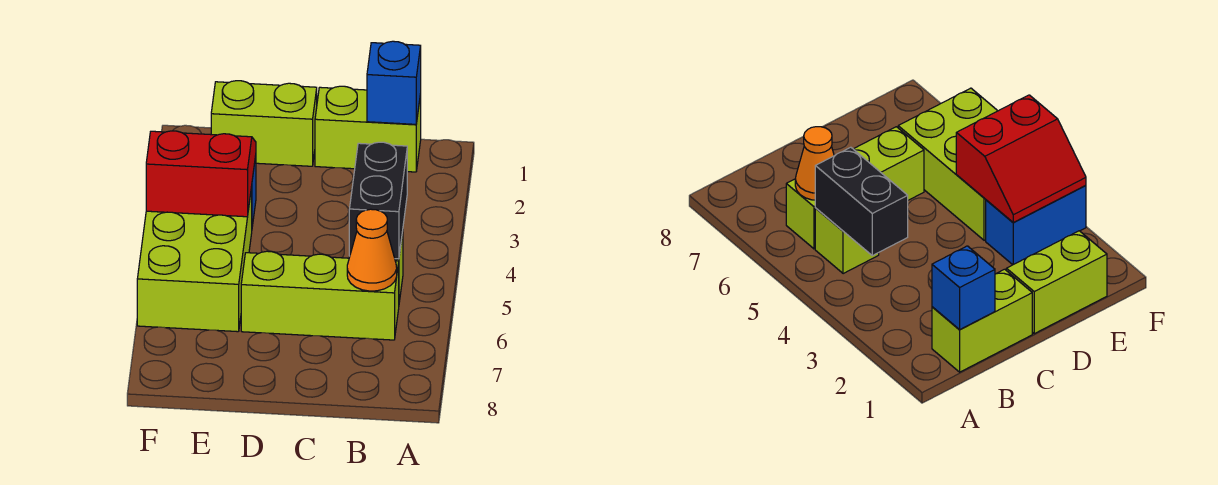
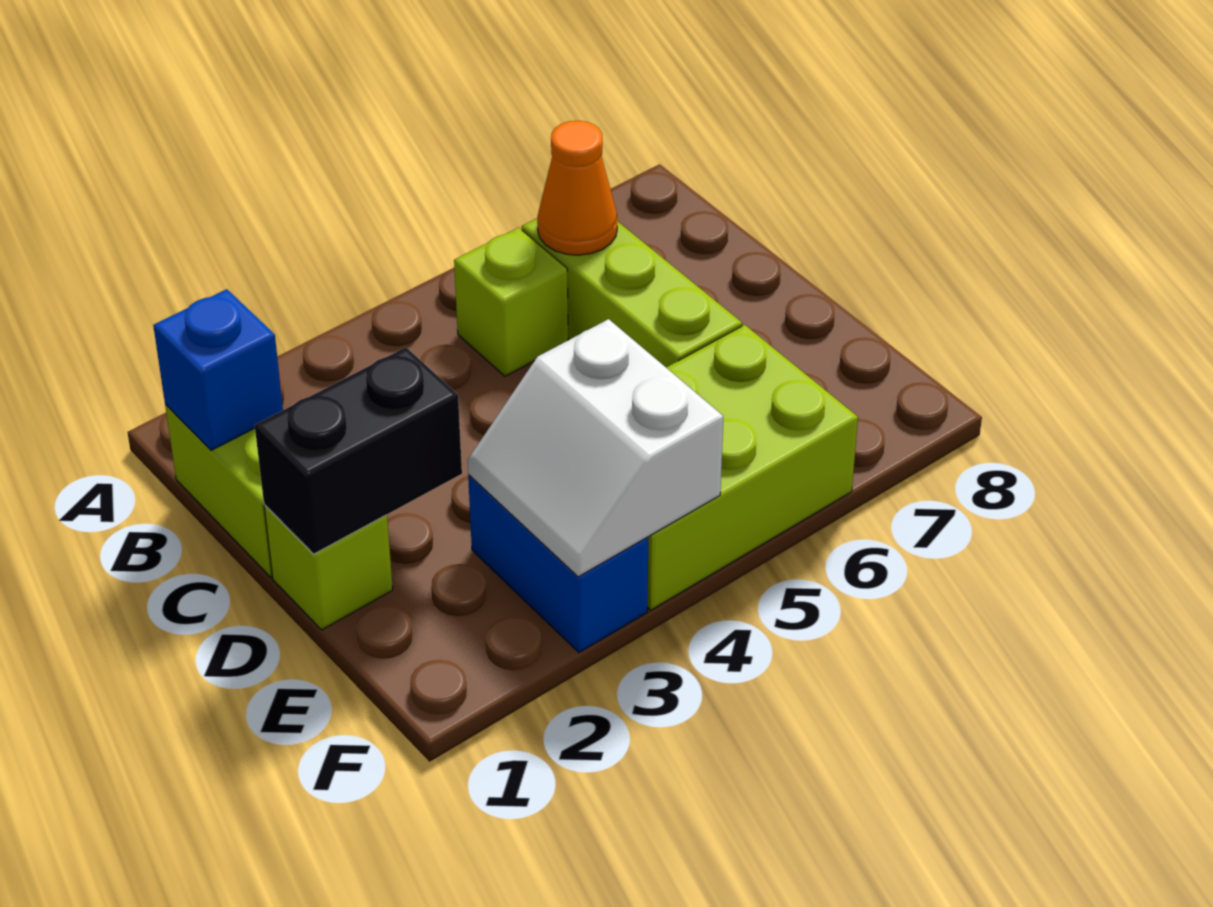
black 1x2 brick [349,142,407,259] -> black 1x2 brick moved to [255,347,462,554]
lime 1x2 brick [211,81,317,166] -> lime 1x1 brick [264,505,393,630]
red 2x2 slope [146,131,256,217] -> white 2x2 slope [468,319,723,577]

